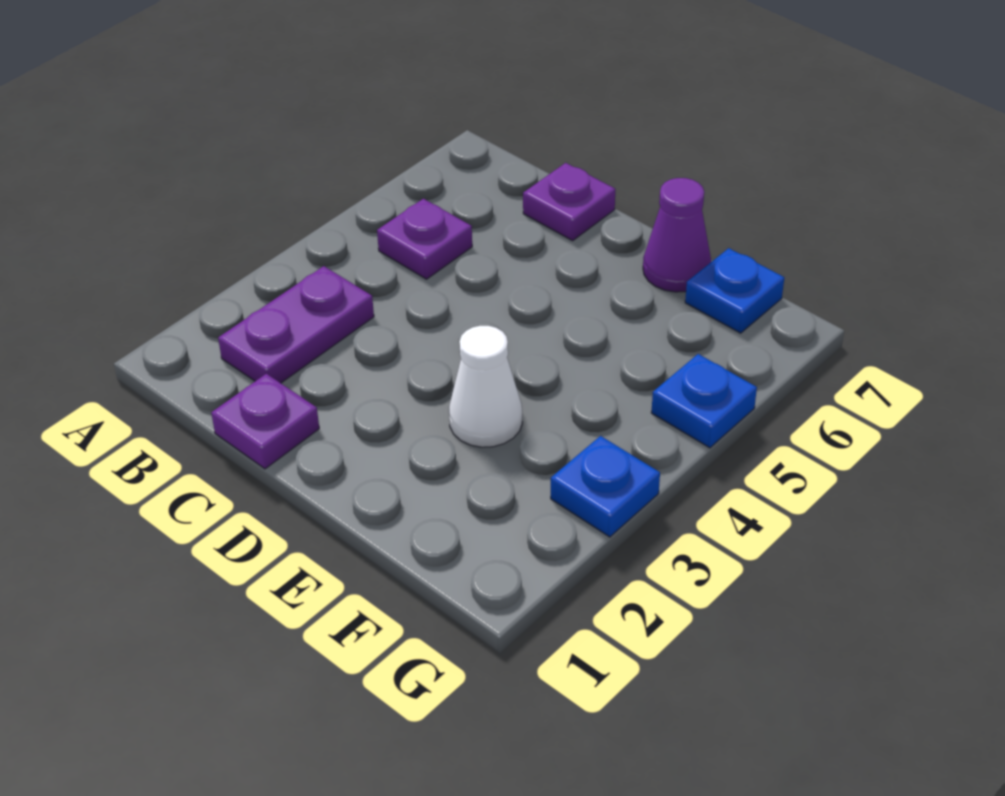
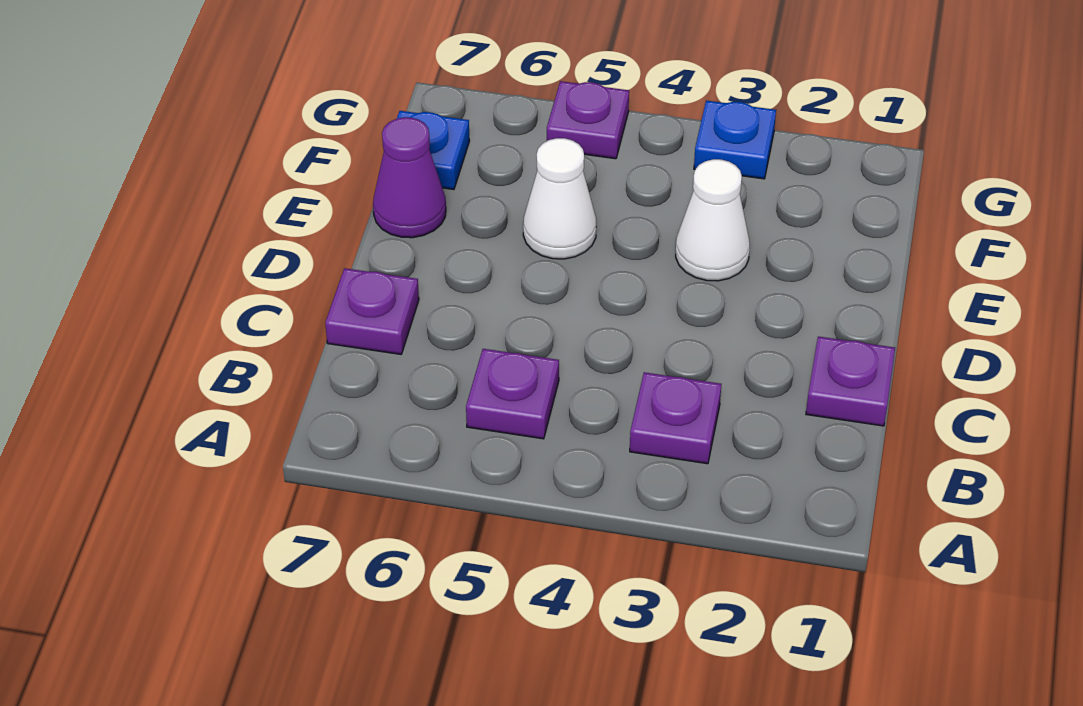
purple 1x2 plate [218,266,374,383] -> purple 1x1 plate [630,372,721,464]
none -> white 1x1 cone [523,138,596,259]
blue 1x1 plate [651,354,757,448] -> purple 1x1 plate [547,81,629,159]

